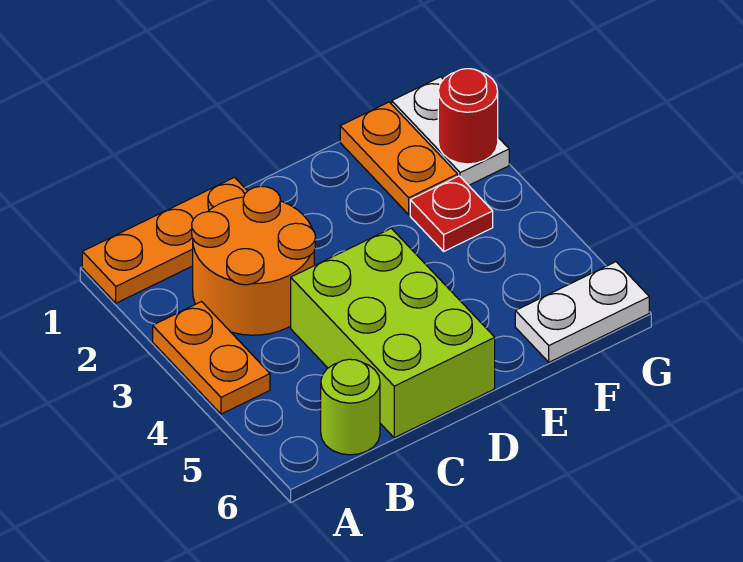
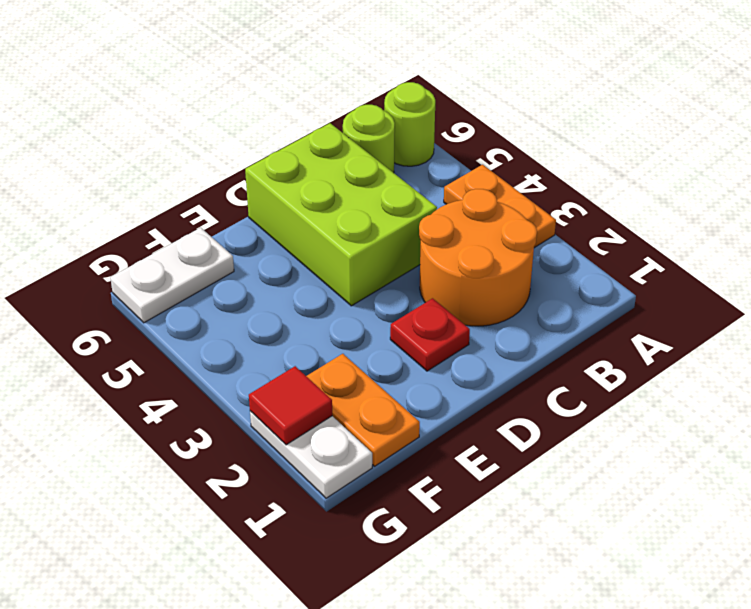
orange 1x3 plate [82,177,247,303] -> none
none -> lime 1x1 round brick [384,82,435,166]
red 1x1 plate [410,176,493,251] -> red 1x1 plate moved to [390,298,470,371]
red 1x1 round brick [438,69,498,164] -> red 1x1 tile [249,366,332,445]

